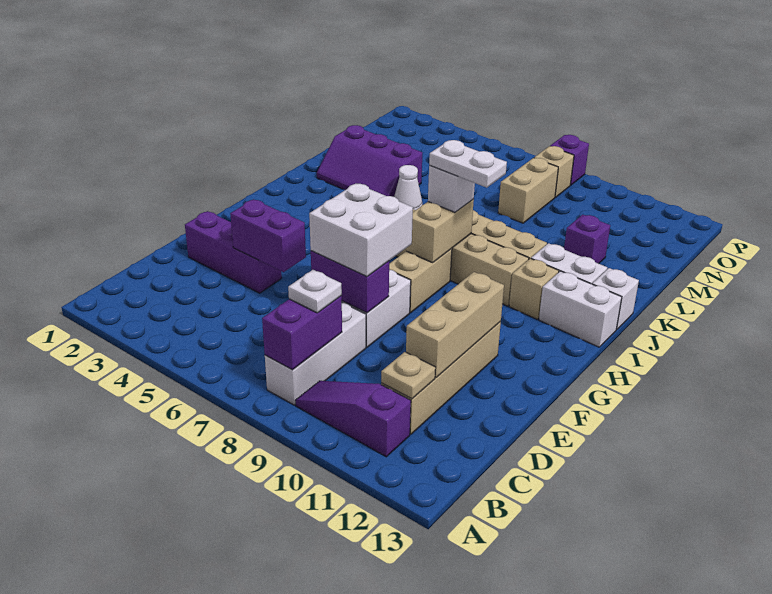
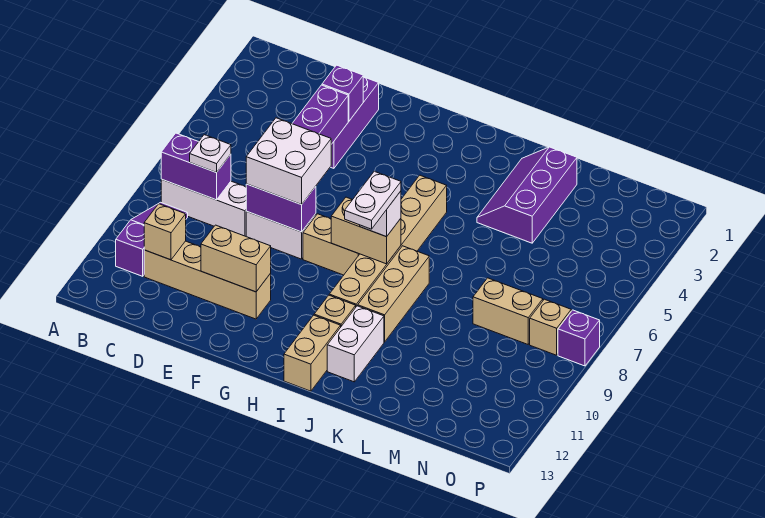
tan 1x1 plate [381,352,435,399] -> tan 1x1 brick [144,204,186,260]
tan 1x3 brick [406,272,504,378] -> tan 1x2 brick [201,225,271,292]
purple 1x2 brick [311,251,389,313] -> purple 1x2 brick turned to [246,184,316,232]
white 1x2 brick [539,271,622,347] -> tan 1x2 brick [284,315,341,391]
white 1x1 brick [592,268,639,330] -> none
white 1x1 cone [394,165,422,210] -> none
purple 1x1 brick [564,215,610,264] -> purple 1x1 brick moved to [322,65,363,121]

